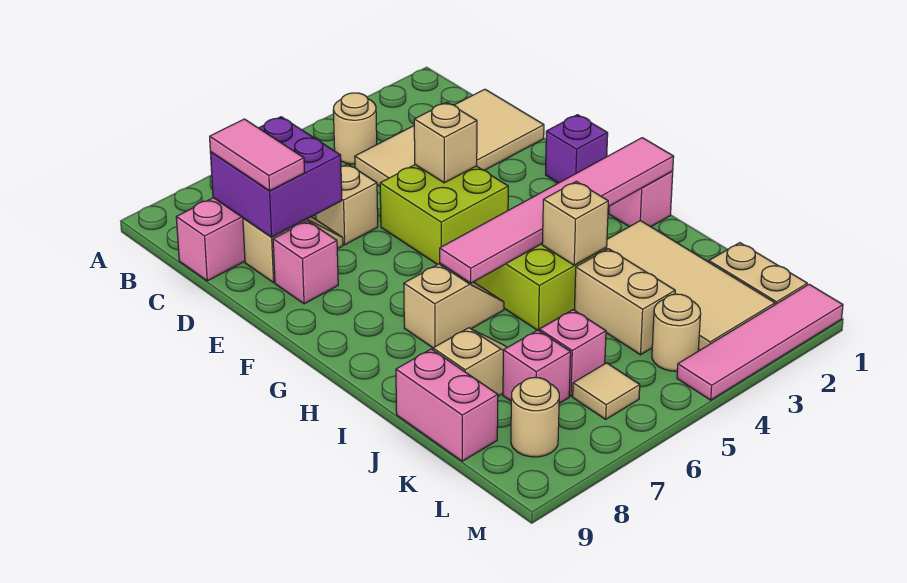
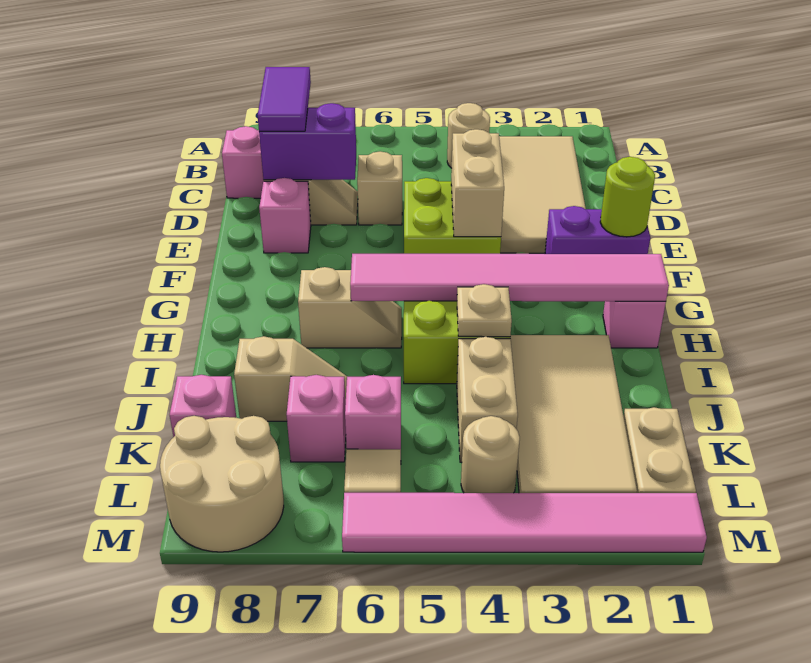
tan 2x4 tile [355,89,544,186] -> tan 2x4 tile turned to [499,136,586,253]
purple 2x2 brick [210,117,342,237] -> purple 1x2 brick [259,103,356,180]
pink 1x2 tile [210,119,305,191] -> purple 1x2 tile [258,67,311,131]
tan 1x1 brick [414,102,477,183] -> tan 1x2 brick [451,129,504,237]
purple 1x1 brick [546,115,608,183] -> purple 1x2 brick [545,206,650,254]
none -> lime 1x1 round brick [600,157,655,237]
tan 1x1 brick [542,181,608,265] -> tan 1x1 plate [457,284,512,337]
pink 1x2 brick [396,349,498,461] -> pink 1x1 brick [170,375,236,437]
tan 1x1 round brick [511,377,559,457] -> tan 2x2 round brick [160,416,284,552]
pink 1x4 tile [677,284,843,400] -> pink 1x6 tile [342,493,707,552]

